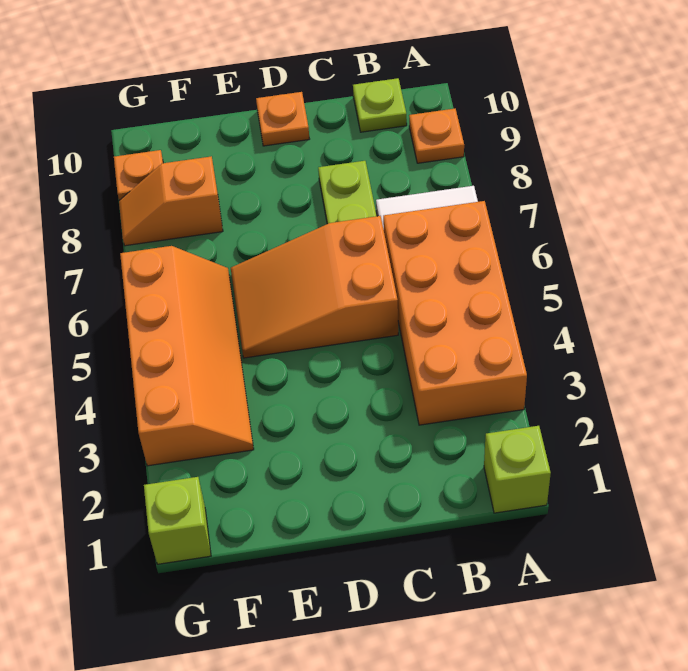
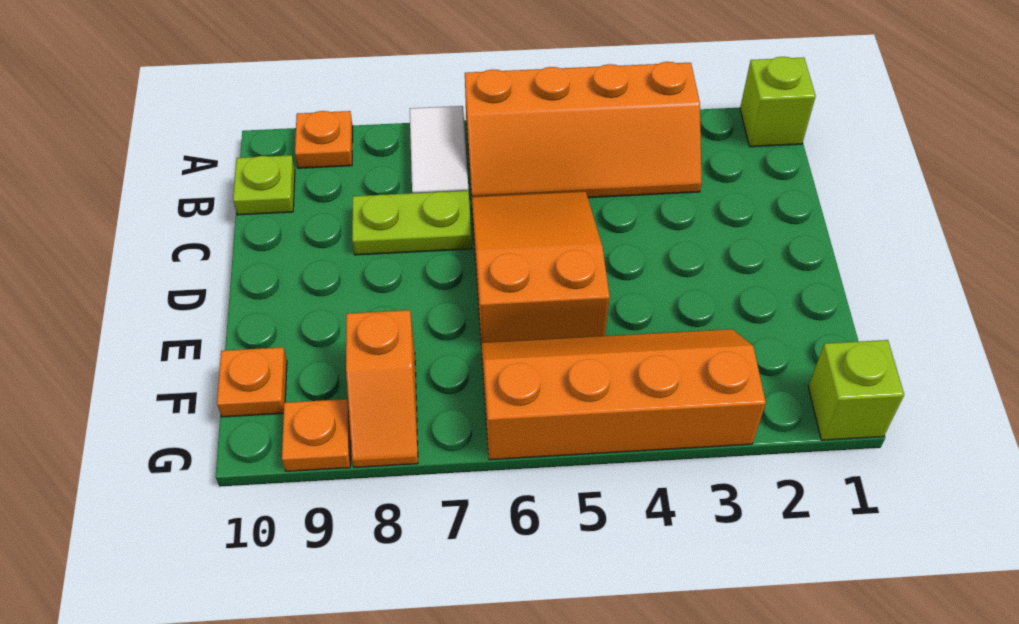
orange 2x4 brick [383,201,527,425] -> orange 2x4 slope [465,62,702,199]
orange 2x3 slope [231,216,398,358] -> orange 2x3 slope turned to [472,191,610,343]
orange 1x1 plate [256,92,309,146] -> orange 1x1 plate moved to [217,347,287,417]

